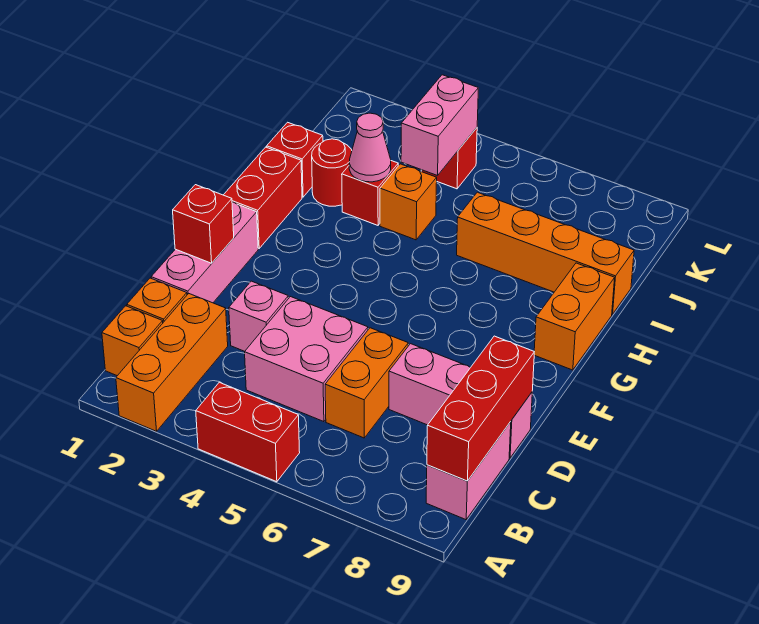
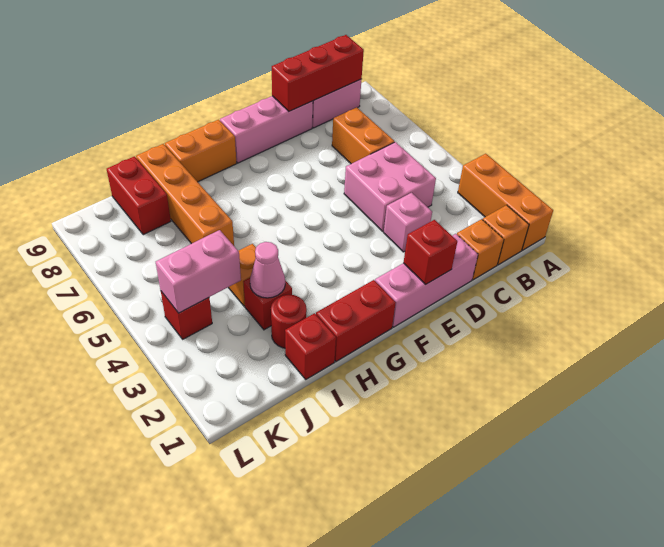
orange 1x3 brick [116,294,228,431] -> orange 1x3 brick turned to [458,154,553,250]
red 1x2 brick [196,382,300,482] -> red 1x2 brick moved to [107,156,171,235]
orange 1x2 brick [325,328,408,438] -> orange 1x2 brick turned to [332,107,395,164]
pink 1x3 brick [389,344,532,458] -> pink 1x3 brick turned to [220,96,313,163]

